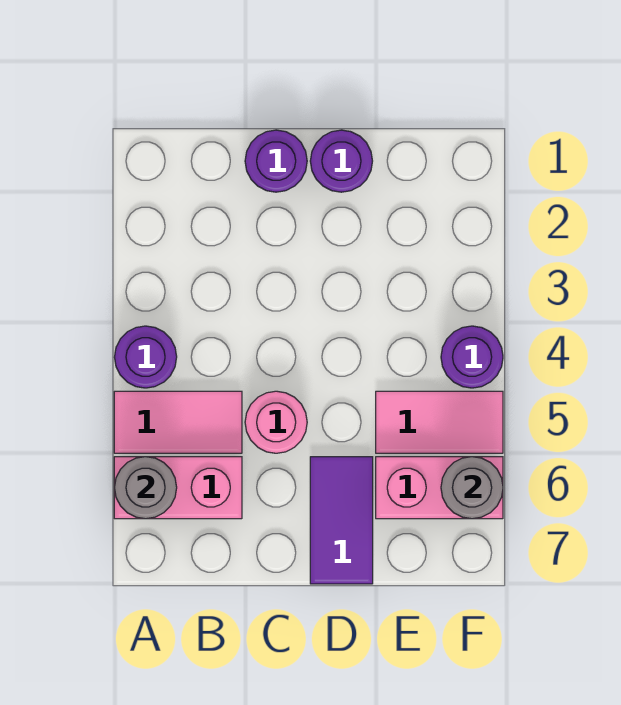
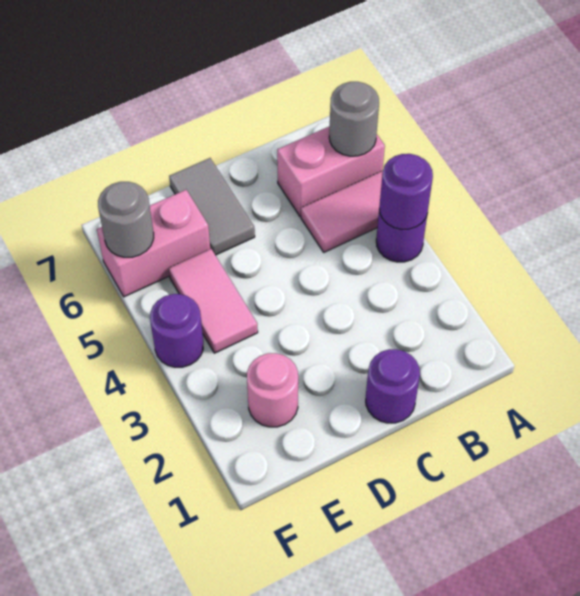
pink 1x1 round brick [245,391,307,453] -> pink 1x1 round brick moved to [247,353,298,427]
purple 1x1 round brick [310,130,372,192] -> purple 1x1 round brick moved to [379,154,433,229]
purple 1x2 tile [310,457,373,584] -> grey 1x2 tile [169,158,255,255]
pink 1x2 tile [376,391,503,453] -> pink 1x2 tile turned to [169,249,258,353]

